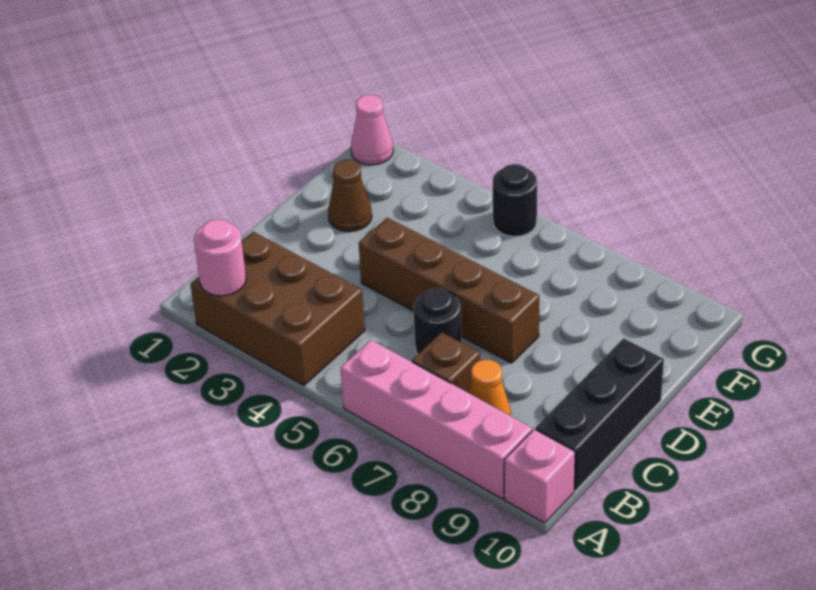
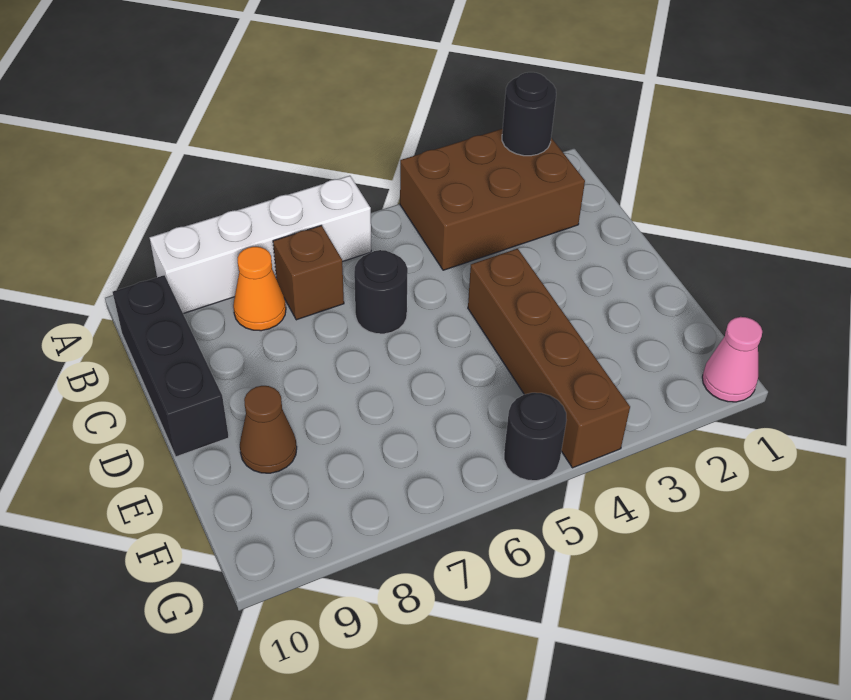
pink 1x1 round brick [194,219,246,296] -> black 1x1 round brick [502,72,556,156]
pink 1x4 brick [341,340,532,499] -> white 1x4 brick [150,176,371,314]
pink 1x1 brick [504,429,575,523] -> none
brown 1x4 brick [359,218,539,363] -> brown 1x4 brick turned to [468,249,630,468]
brown 1x1 cone [328,159,372,232] -> brown 1x1 cone moved to [240,386,297,473]

